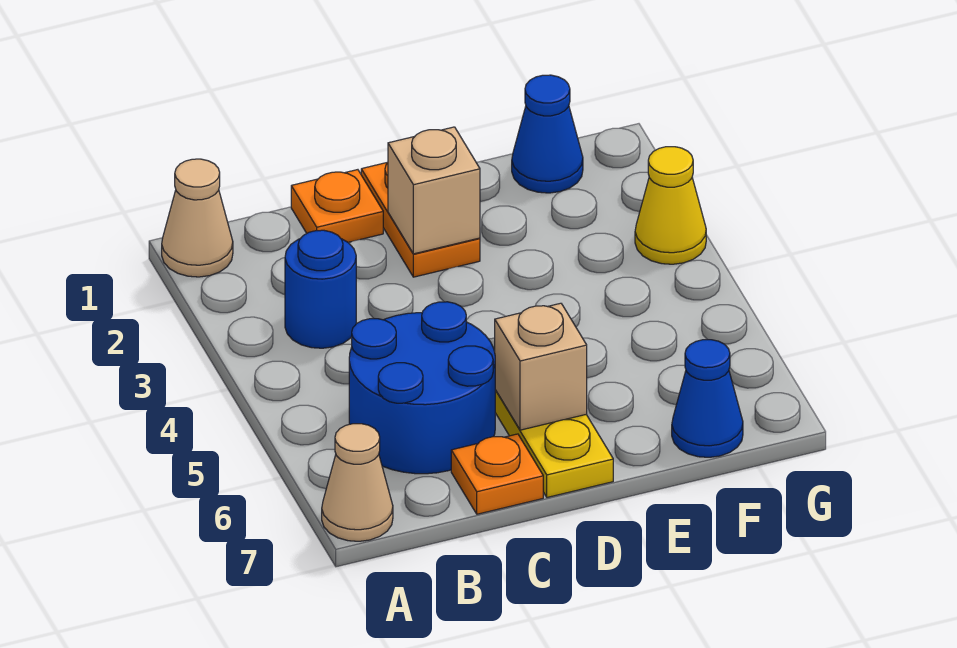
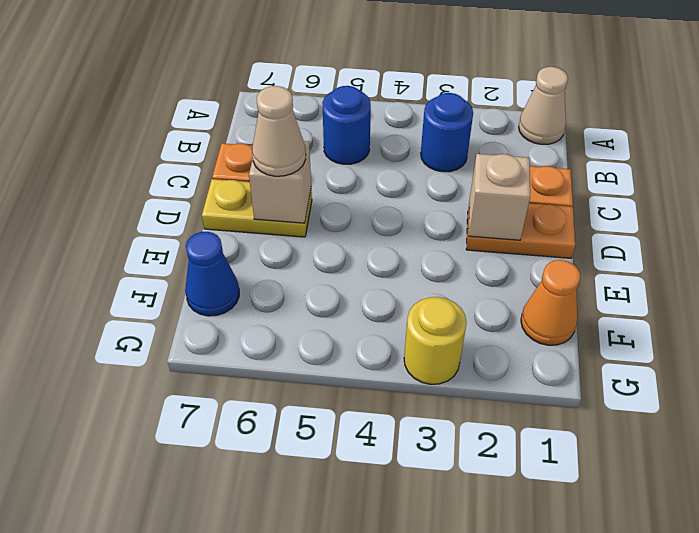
tan 1x1 cone [322,424,393,541] -> tan 1x1 cone moved to [252,86,306,176]
blue 2x2 round brick [349,302,495,474] -> blue 1x1 round brick [322,86,371,164]
blue 1x1 cone [512,75,583,193] -> orange 1x1 cone [521,260,580,345]
yellow 1x1 cone [635,147,706,264] -> yellow 1x1 round brick [404,297,466,384]

